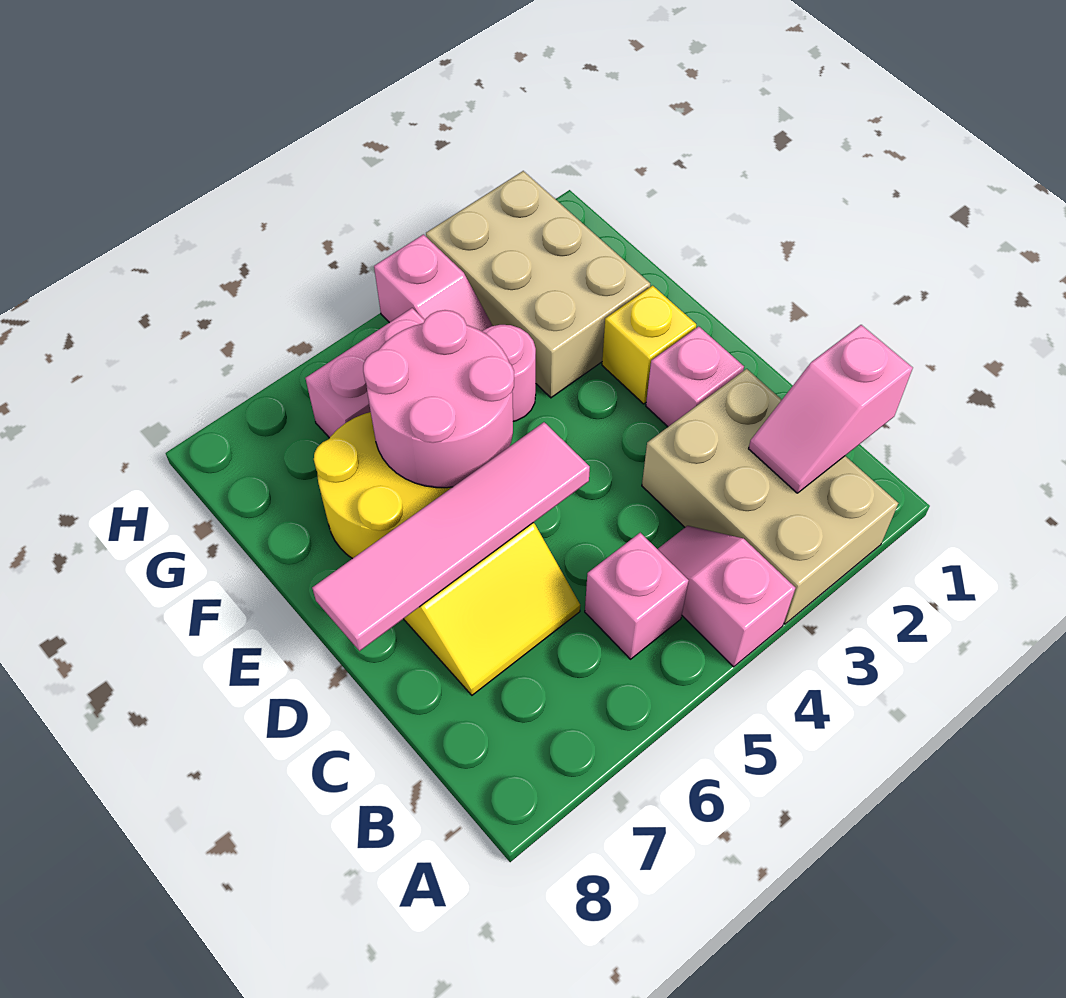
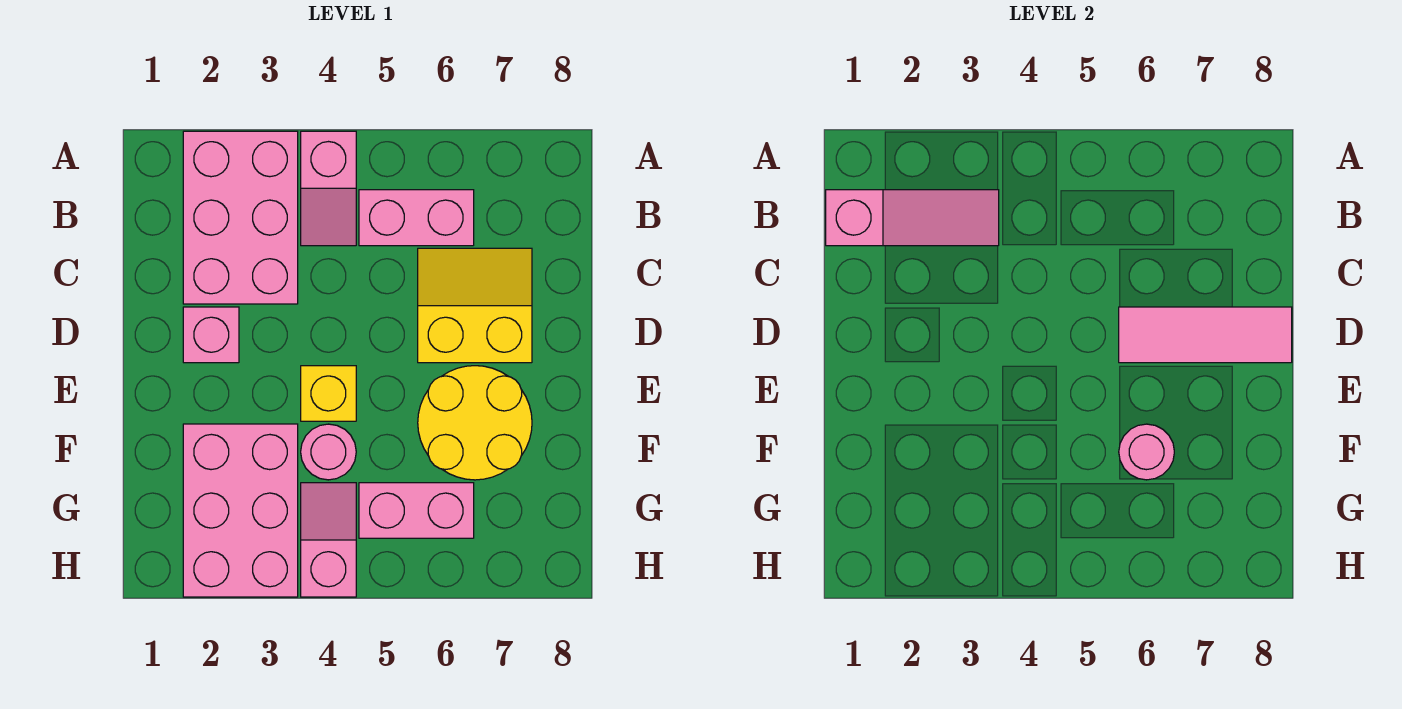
tan 2x3 brick [642,369,898,624] -> pink 2x3 brick [183,131,298,304]
pink 1x2 slope [749,325,913,493] -> pink 1x3 slope [826,190,999,246]
pink 1x1 brick [585,533,689,659] -> pink 1x2 brick [359,190,474,246]
pink 1x4 tile [312,422,590,651] -> pink 1x3 tile [1119,307,1292,363]
yellow 1x1 brick [602,286,696,404] -> yellow 1x1 brick moved to [301,366,356,421]
pink 2x2 round brick [363,310,514,488] -> pink 1x1 round brick [1119,424,1174,480]
tan 2x3 brick [426,171,650,398] -> pink 2x3 brick [183,424,298,597]

